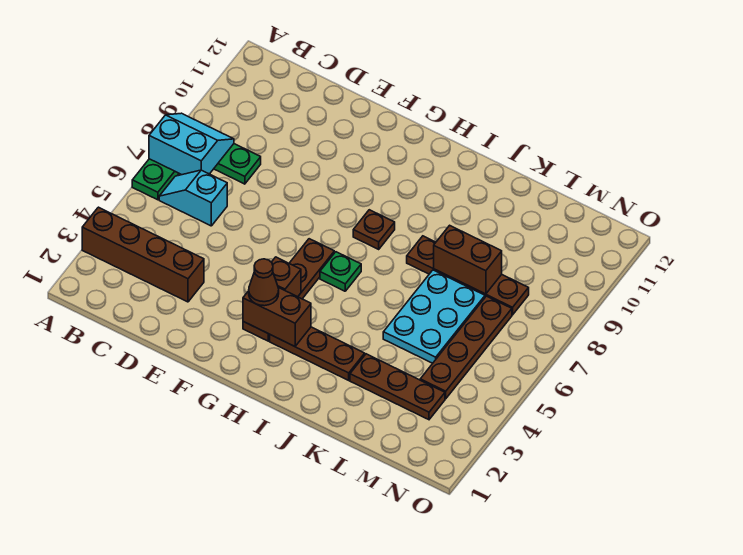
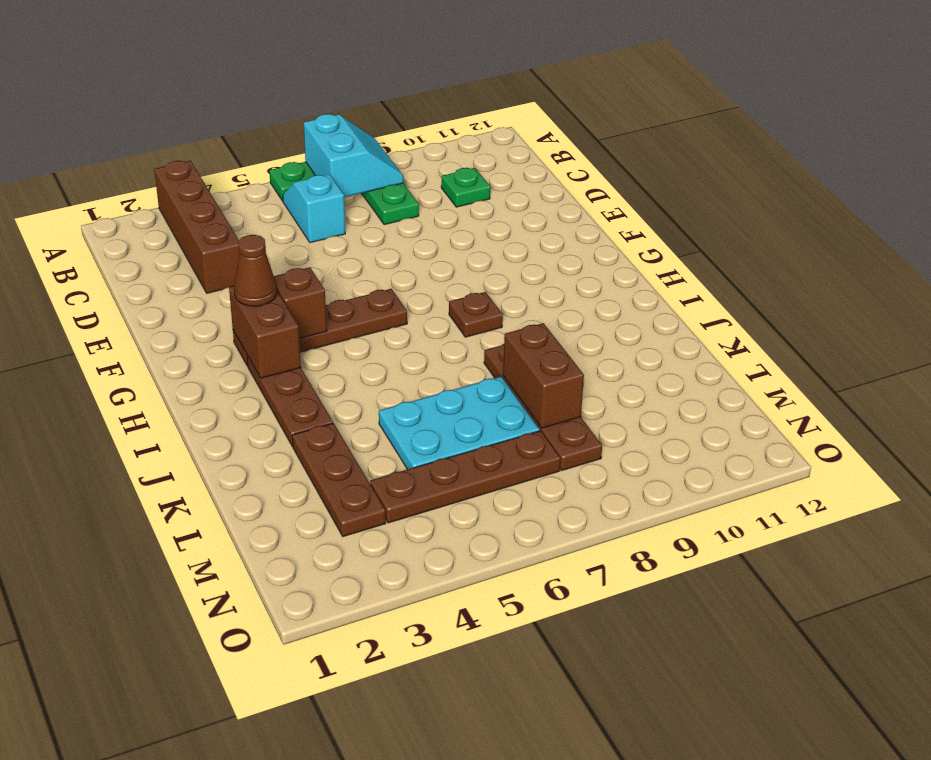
green 1x1 plate [320,252,361,291] -> green 1x1 plate moved to [441,168,490,207]

